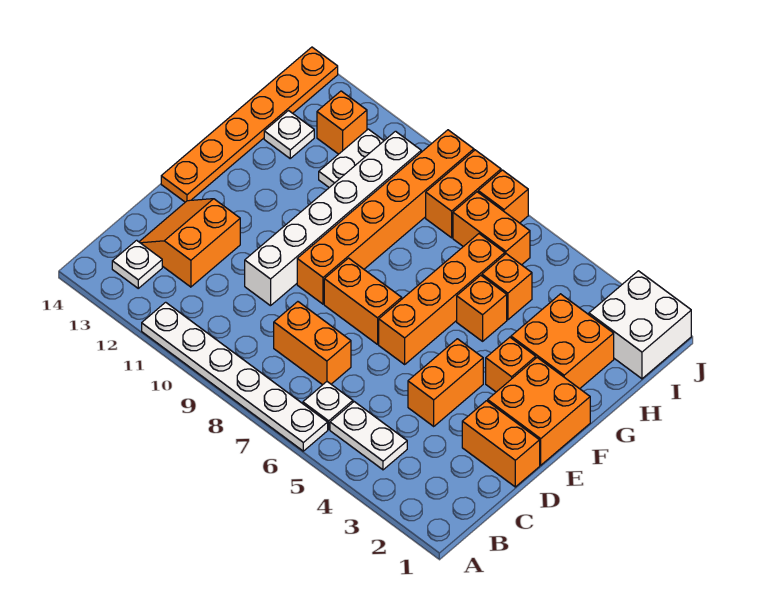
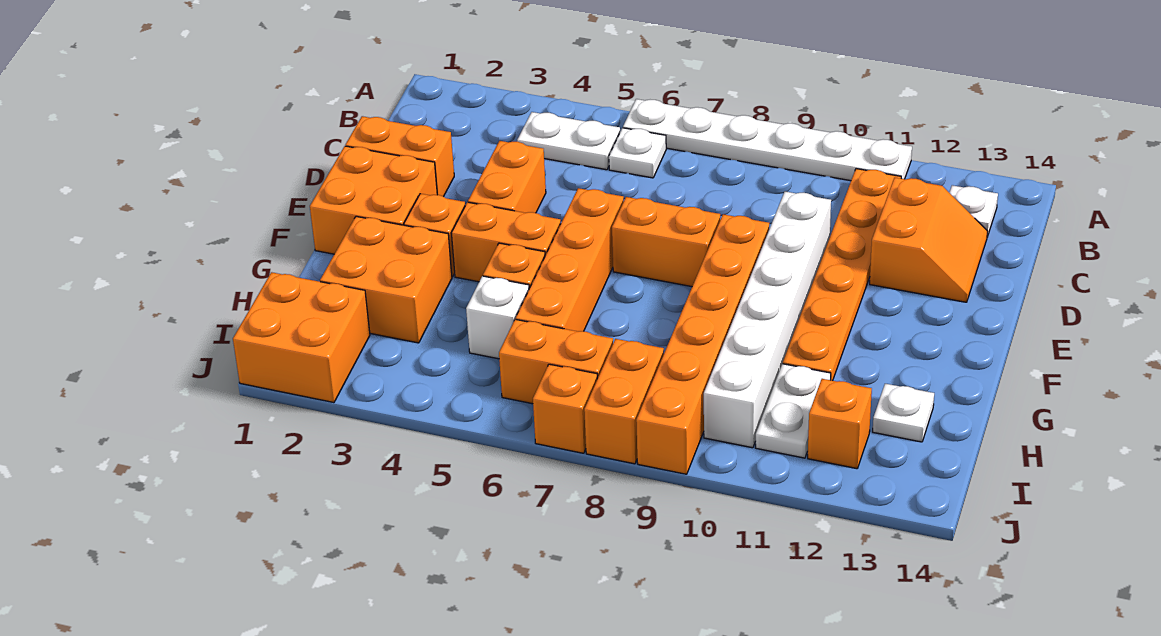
orange 1x2 brick [274,302,351,385] -> orange 1x2 brick moved to [452,202,561,282]
orange 1x6 plate [161,47,338,202] -> orange 1x6 plate moved to [783,169,901,381]
orange 1x1 brick [482,254,532,320] -> white 1x1 brick [466,276,529,359]
white 2x2 brick [589,271,691,379] -> orange 2x2 brick [233,272,370,403]

